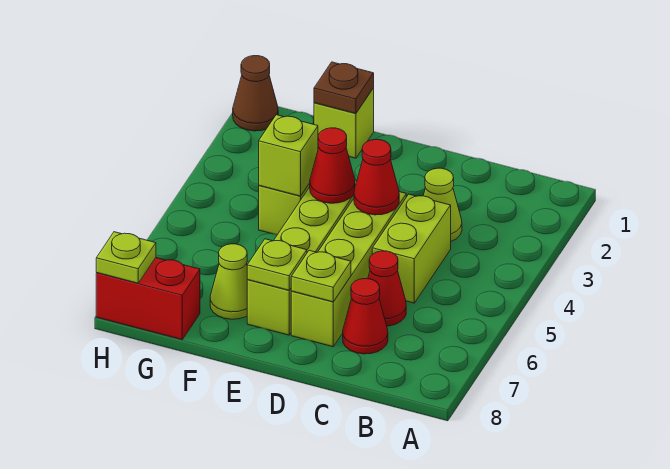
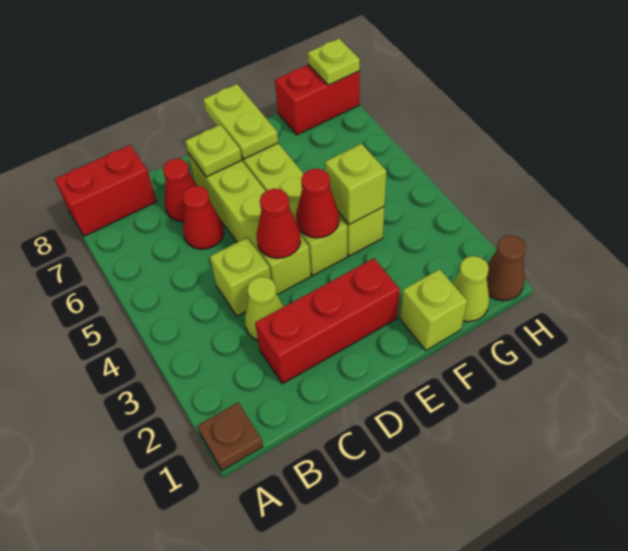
none -> red 1x2 brick [55,145,157,236]
none -> red 1x3 brick [255,258,400,384]
lime 1x2 brick [372,194,451,303] -> lime 1x1 brick [210,237,271,316]
lime 1x1 plate [247,239,307,290] -> lime 1x2 plate [203,84,278,159]
brown 1x1 plate [314,62,374,113] -> brown 1x1 plate moved to [197,403,263,471]
lime 1x1 cone [210,244,247,319] -> lime 1x1 cone moved to [452,256,489,322]

